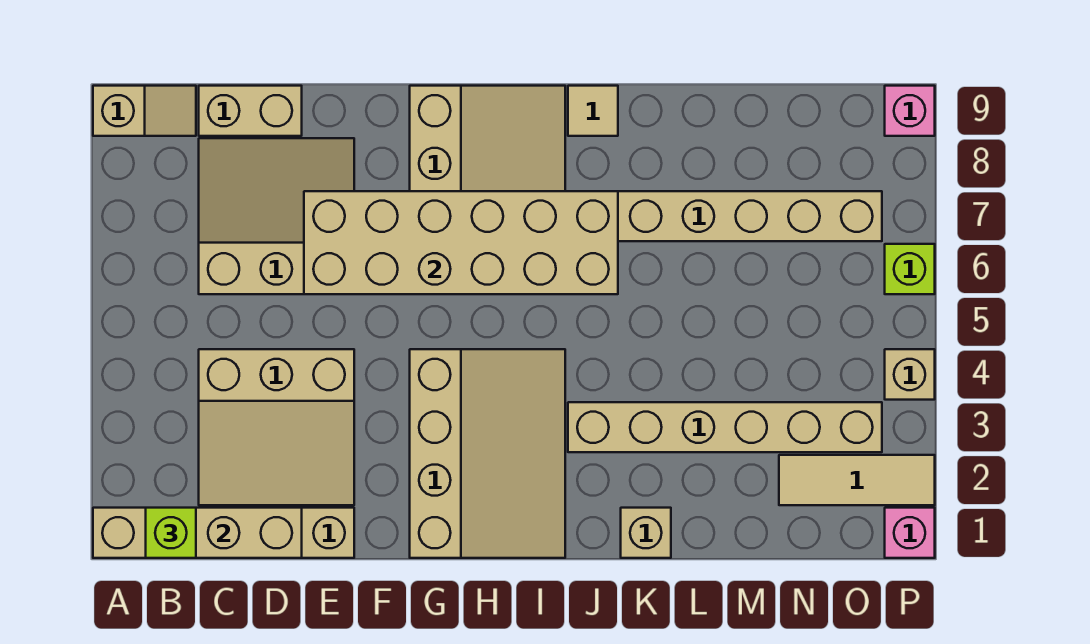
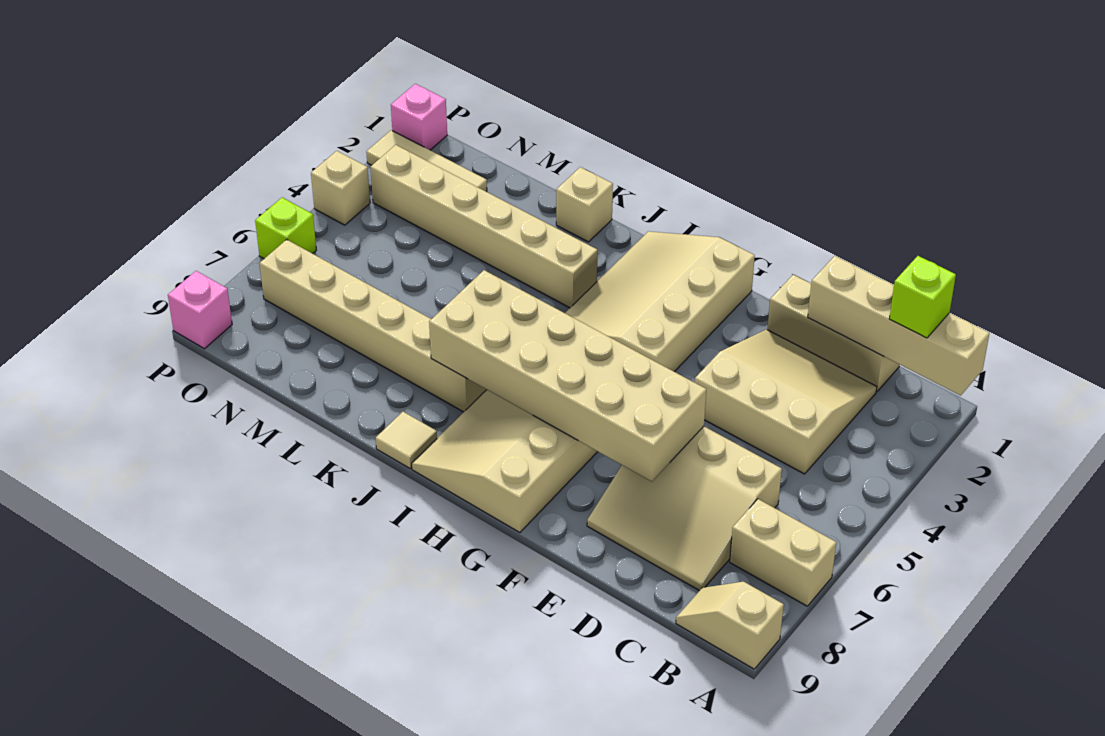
tan 1x2 brick [199,86,302,136] -> tan 1x2 brick moved to [730,499,836,606]

